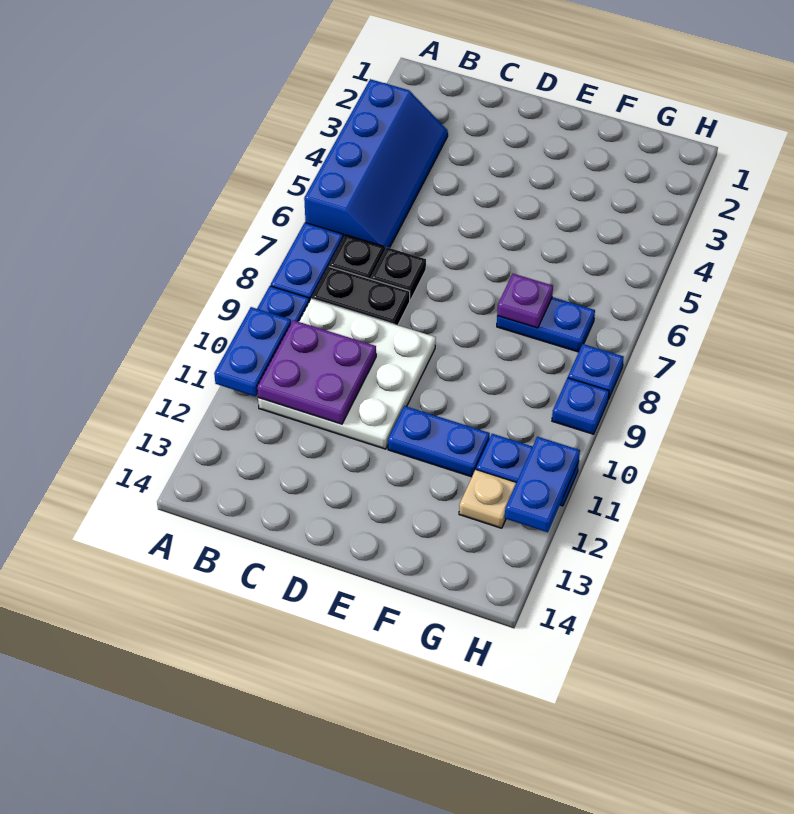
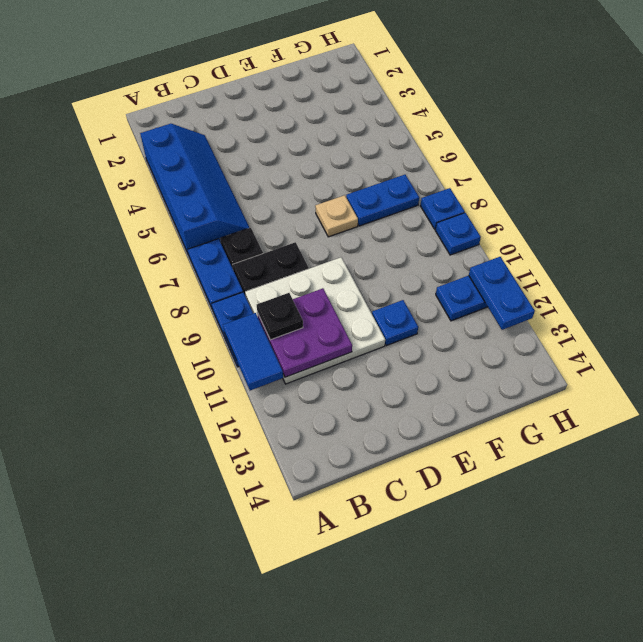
blue 1x2 plate [214,307,291,397] -> blue 1x2 tile [223,313,283,390]
black 1x1 plate [371,247,426,300] -> black 1x1 plate moved to [257,293,303,340]
blue 1x2 plate [388,406,490,477] -> blue 1x1 plate [372,300,418,346]
purple 1x1 plate [497,274,553,328] -> none
tan 1x1 plate [459,470,516,528] -> tan 1x1 plate moved to [315,195,358,237]

